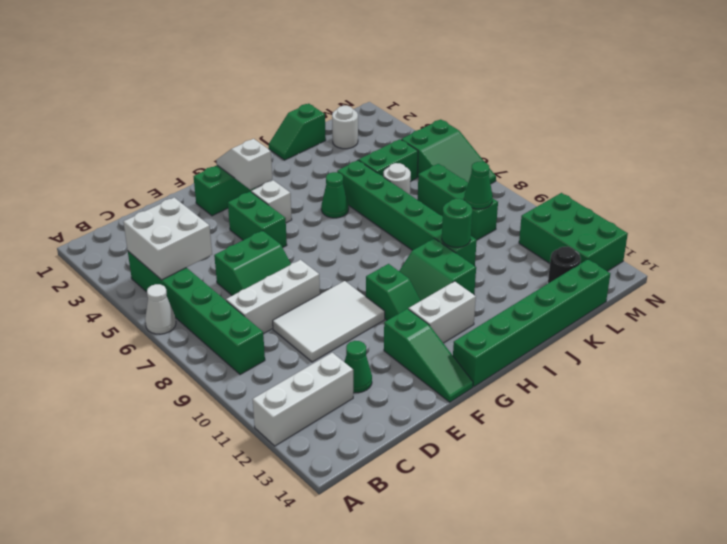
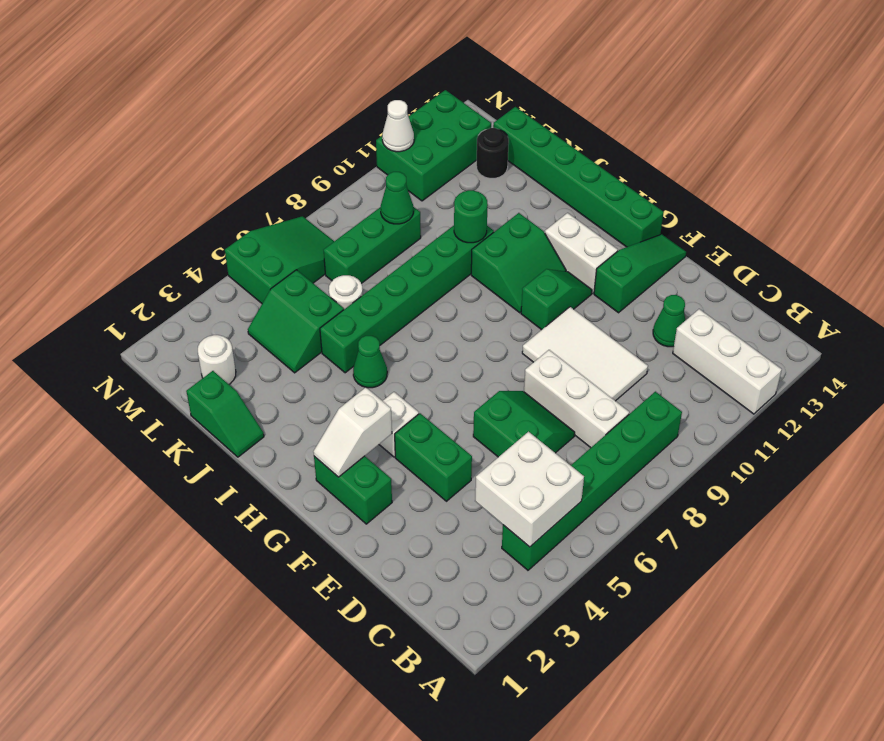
white 1x1 cone [145,284,176,334] -> white 1x1 cone moved to [382,100,414,152]
green 1x2 brick [228,192,287,248] -> green 1x2 brick turned to [395,413,472,501]

